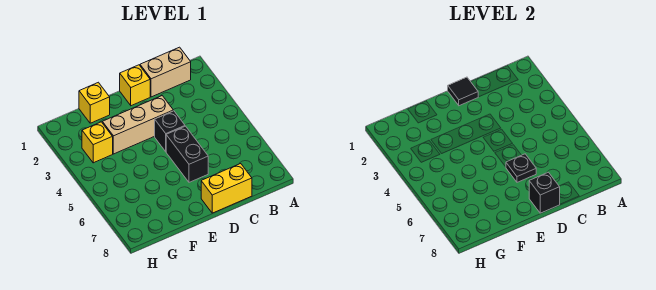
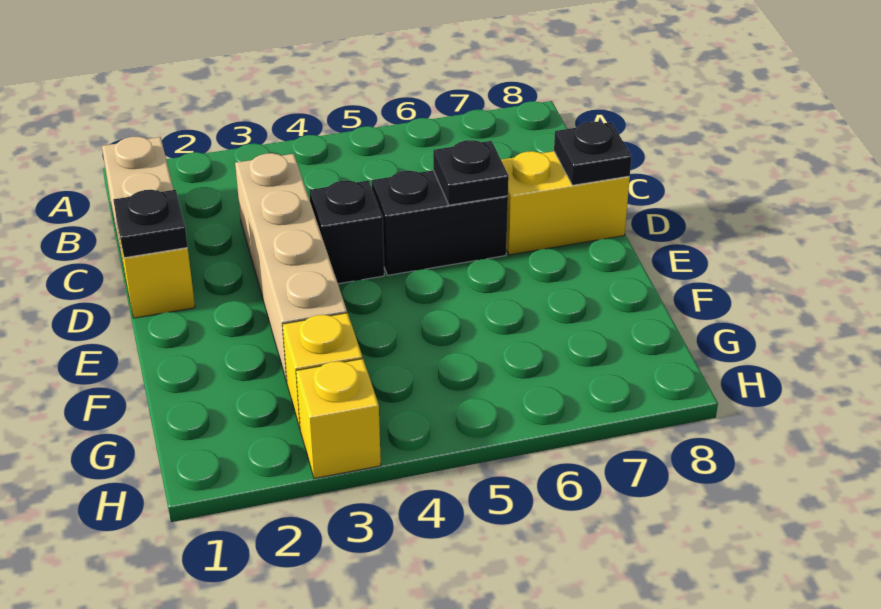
yellow 1x2 brick [201,164,252,213] -> yellow 1x2 brick turned to [501,151,630,255]
black 1x1 tile [448,77,478,106] -> black 1x1 plate [113,190,188,258]
tan 1x3 brick [102,96,173,154] -> tan 1x4 brick [235,153,347,382]
black 1x1 brick [529,172,560,213] -> black 1x1 plate [554,121,632,185]
yellow 1x1 brick [79,82,110,123] -> yellow 1x1 brick moved to [296,359,381,478]

